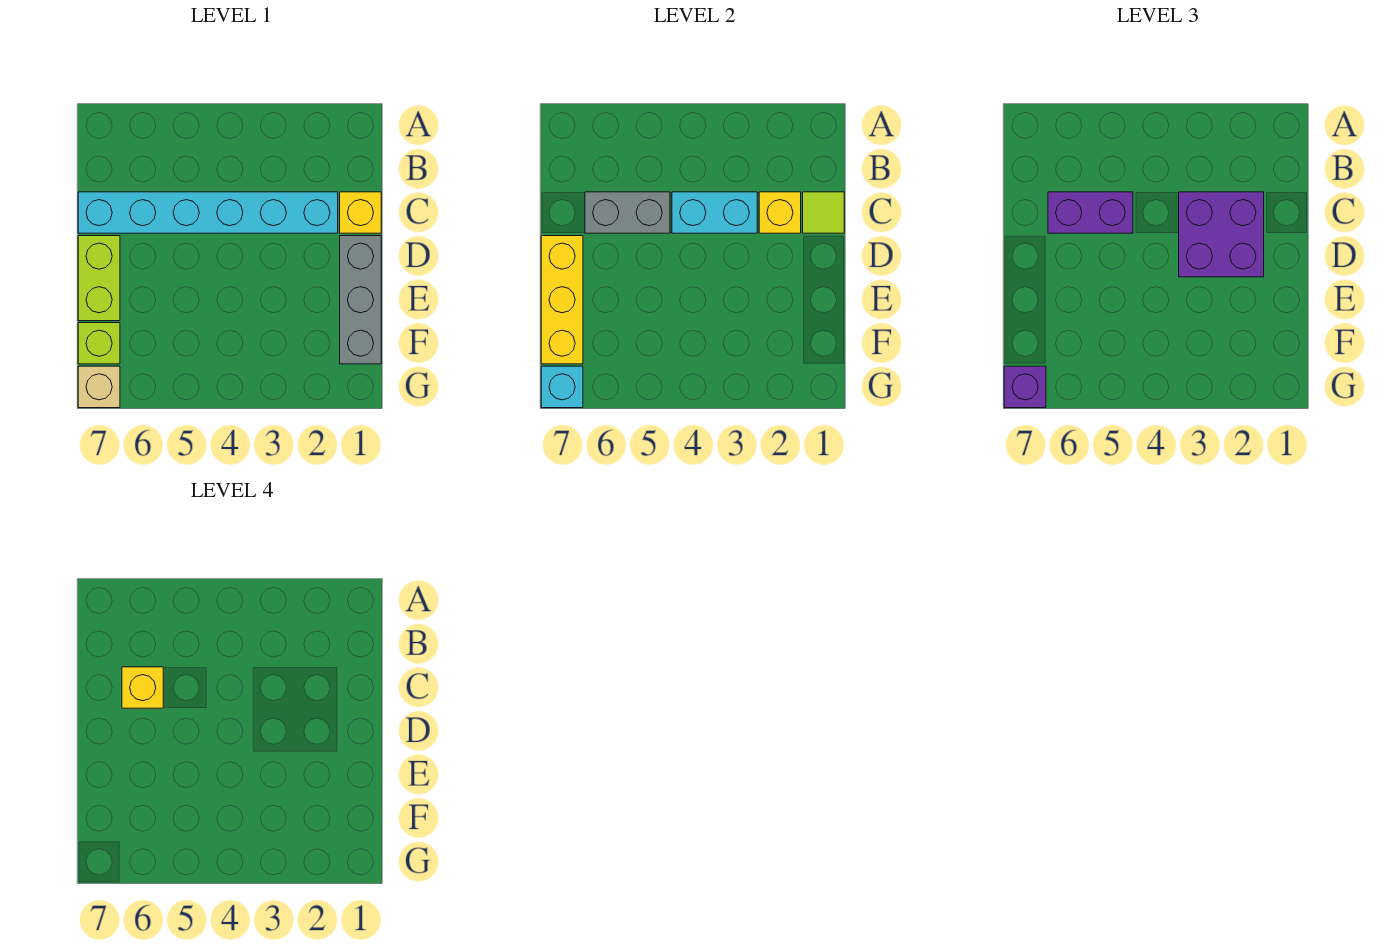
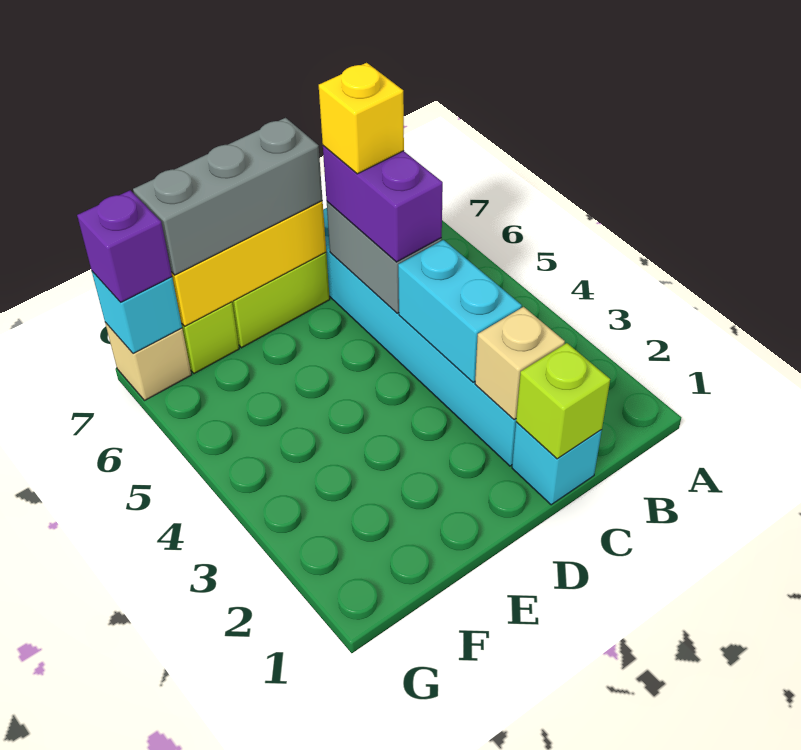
yellow 1x1 brick [340,192,381,233] -> cyan 1x1 brick [512,422,602,505]
lime 1x1 tile [803,192,844,233] -> lime 1x1 brick [516,343,610,459]
yellow 1x1 brick [759,192,801,233] -> tan 1x1 brick [475,307,565,420]
purple 2x2 brick [1179,192,1264,277] -> none
grey 1x3 brick [340,236,381,364] -> grey 1x3 brick moved to [133,118,323,275]

